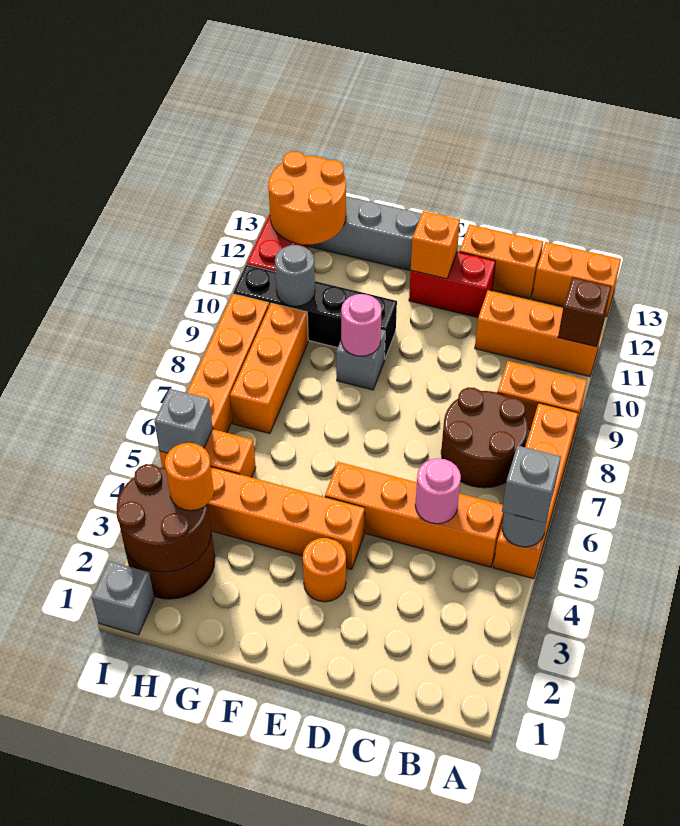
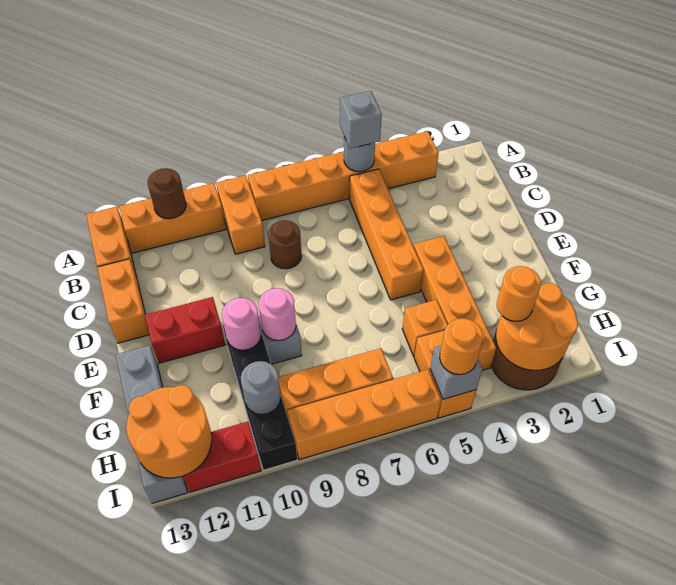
orange 1x4 brick [493,403,578,579] -> orange 1x6 brick [248,131,439,221]
orange 1x3 brick [475,290,604,377] -> orange 1x3 brick turned to [119,183,226,253]
brown 1x1 brick [558,277,611,347] -> brown 1x1 round brick [148,168,186,219]
brown 2x2 round brick [441,388,528,488] -> brown 1x1 round brick [268,220,302,269]
pink 1x1 round brick [415,458,461,524] -> pink 1x1 round brick moved to [222,298,261,350]
red 1x2 brick [409,252,495,317] -> red 1x2 brick turned to [145,297,225,363]
orange 1x1 round brick [303,538,346,602] -> orange 1x1 round brick moved to [440,318,483,375]
orange 1x1 brick [411,211,460,279] -> orange 1x1 brick moved to [402,300,448,356]
brown 2x2 round brick [117,464,211,572] -> orange 2x2 round brick [496,283,578,370]
grey 1x1 brick [92,561,154,635] -> none

